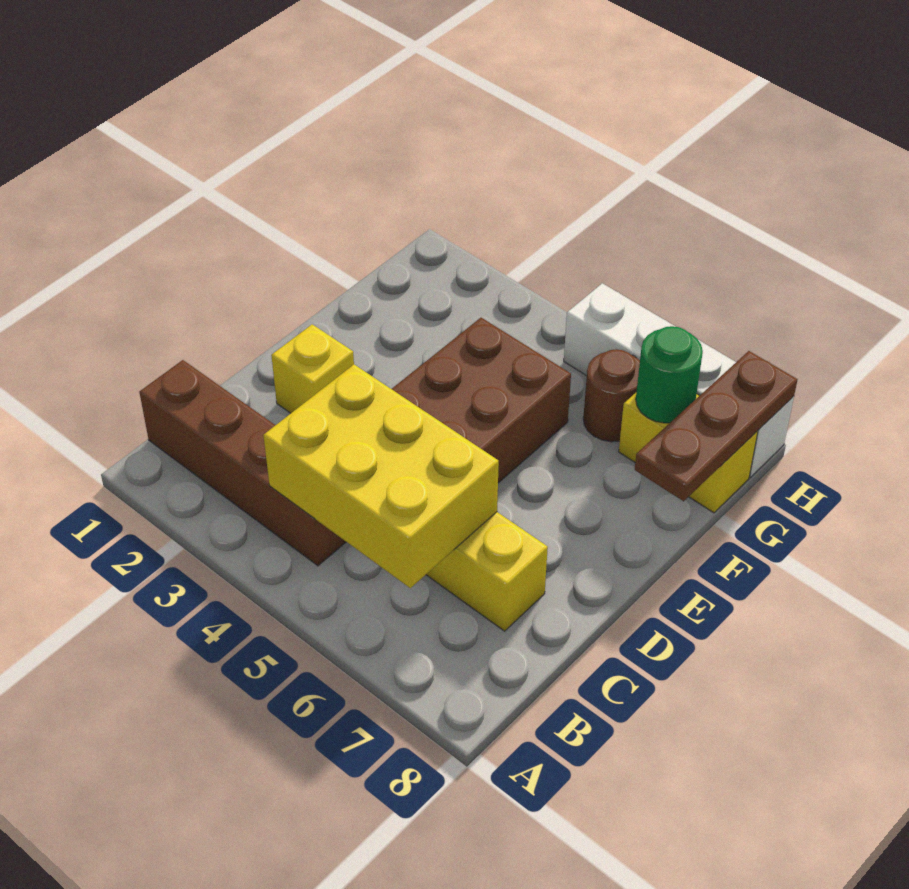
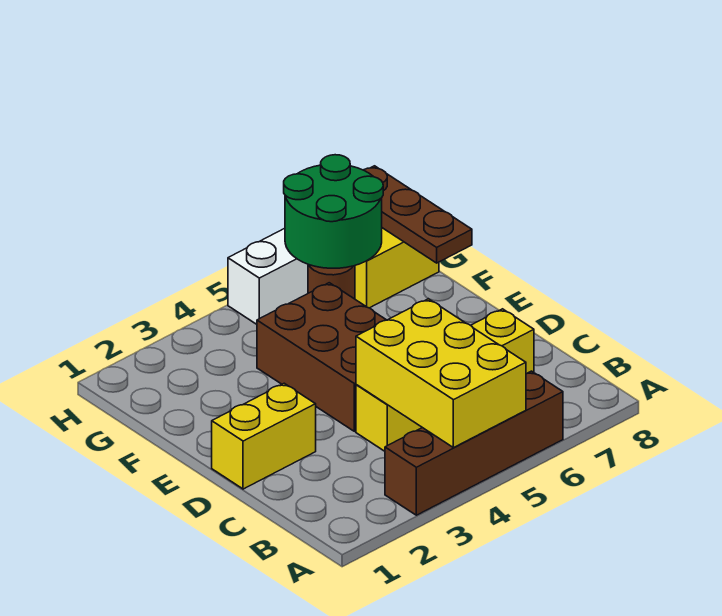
brown 1x4 brick [139,360,346,566] -> brown 1x4 brick moved to [385,371,563,515]
yellow 2x3 brick [263,365,499,588] -> yellow 2x3 brick turned to [356,299,526,448]
yellow 1x1 brick [271,324,354,413] -> yellow 1x2 brick [212,383,316,489]
green 1x1 round brick [636,326,703,423] -> green 2x2 round brick [284,155,383,268]

